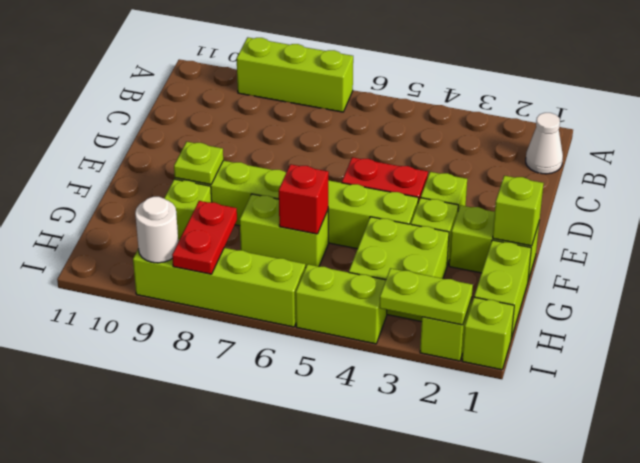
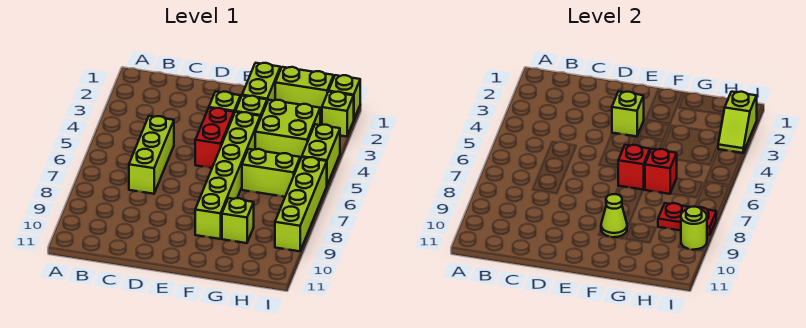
lime 1x3 brick [237,37,353,112] -> lime 1x3 brick moved to [129,116,174,194]
white 1x1 cone [526,113,563,174] -> none
lime 1x1 brick [493,176,543,246] -> lime 1x1 brick moved to [612,91,644,136]
none -> red 1x1 brick [618,145,650,190]
lime 1x1 plate [174,142,223,184] -> lime 1x1 cone [601,194,627,237]
lime 1x2 brick [240,194,328,268] -> lime 1x2 brick turned to [242,149,300,197]
lime 1x2 plate [380,268,473,325] -> lime 1x2 slope [718,92,757,153]
white 1x1 round brick [135,197,178,263] -> lime 1x1 round brick [681,207,707,250]

